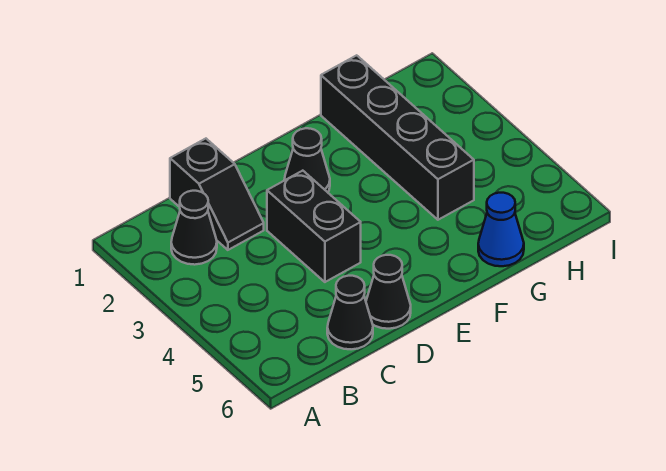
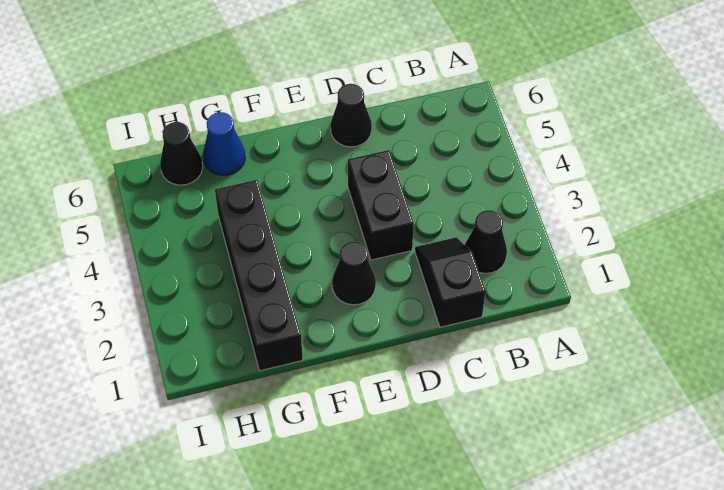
black 1x1 cone [327,276,373,349] -> black 1x1 cone moved to [160,122,203,185]

